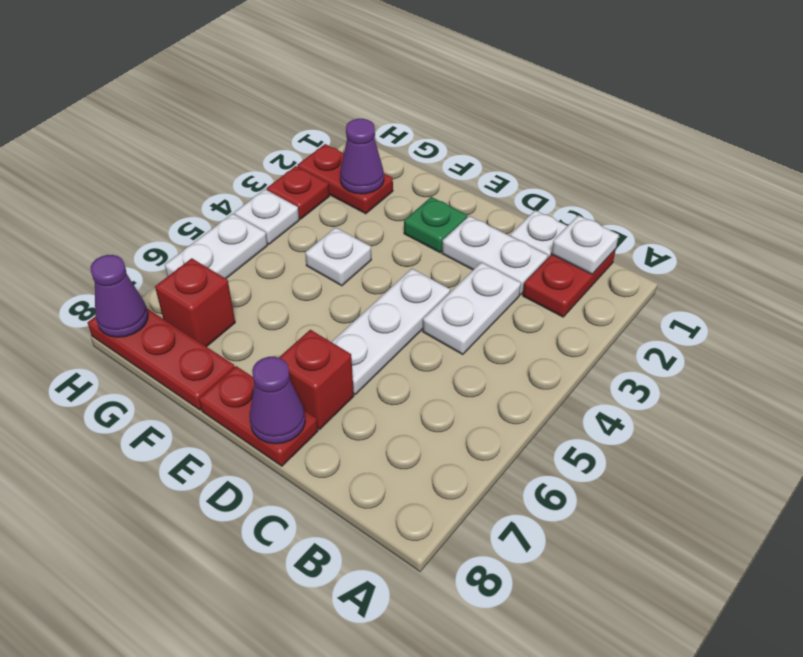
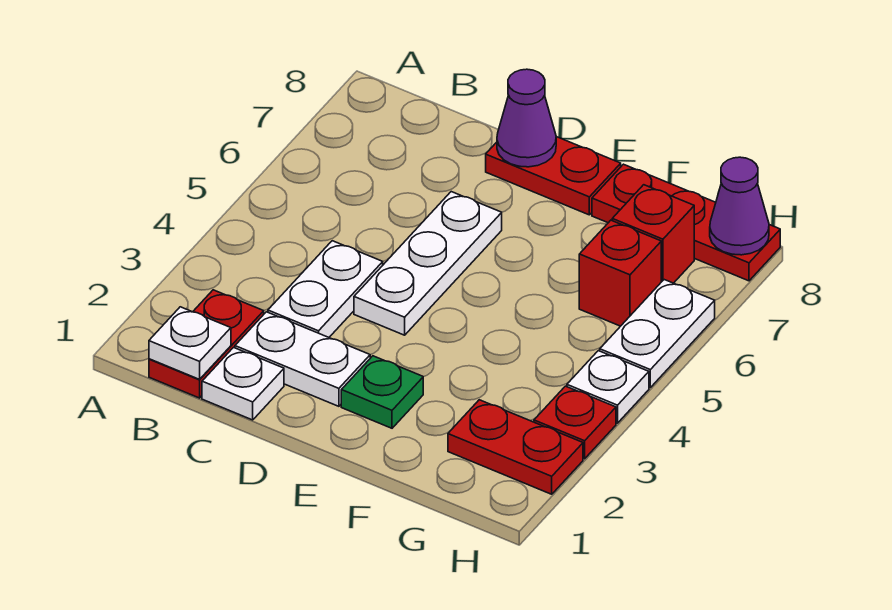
red 1x1 brick [279,330,354,429] -> red 1x1 brick moved to [579,220,661,326]
white 1x1 plate [305,227,371,286] -> none
purple 1x1 cone [340,119,384,194] -> none

